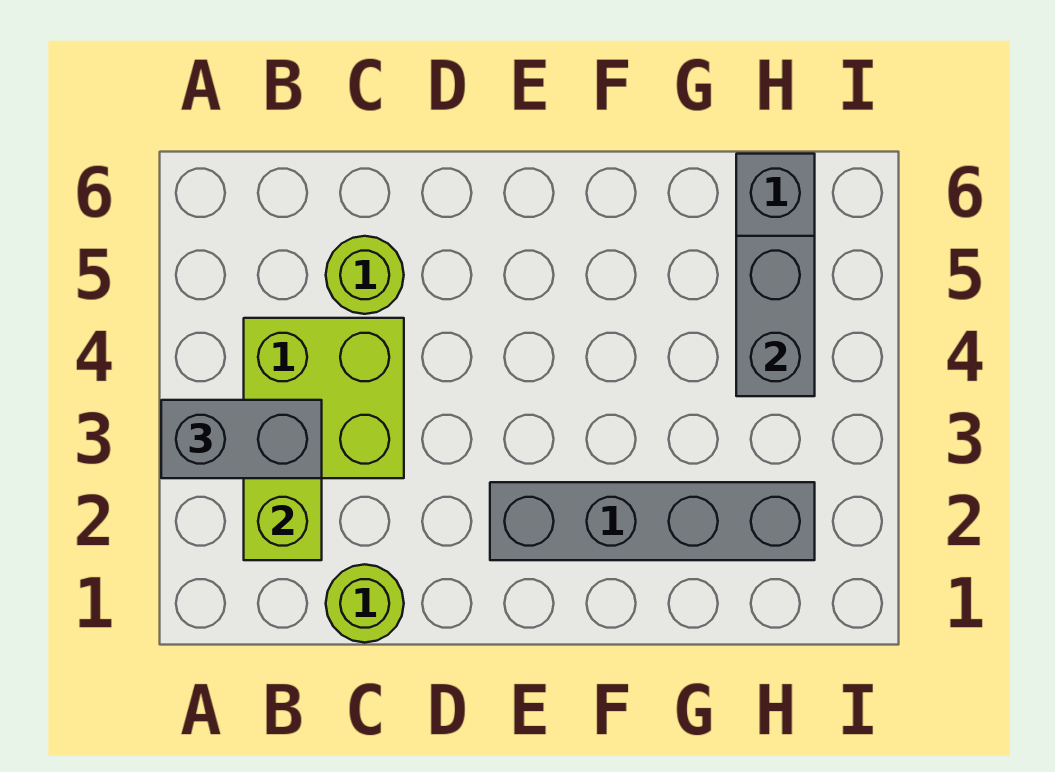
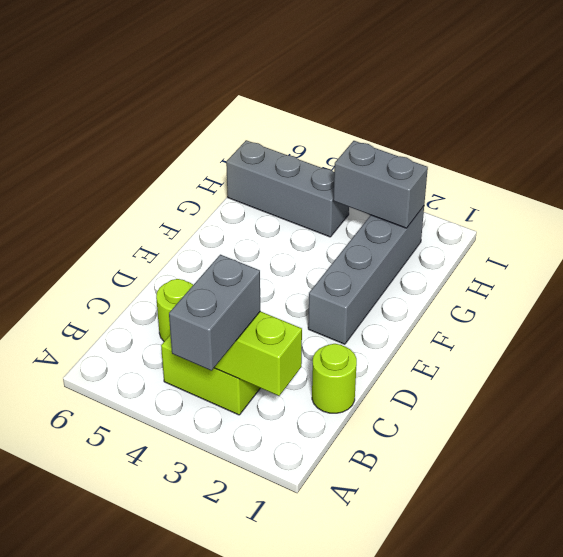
grey 1x2 brick [736,236,815,396] -> grey 1x2 brick moved to [333,141,428,228]

